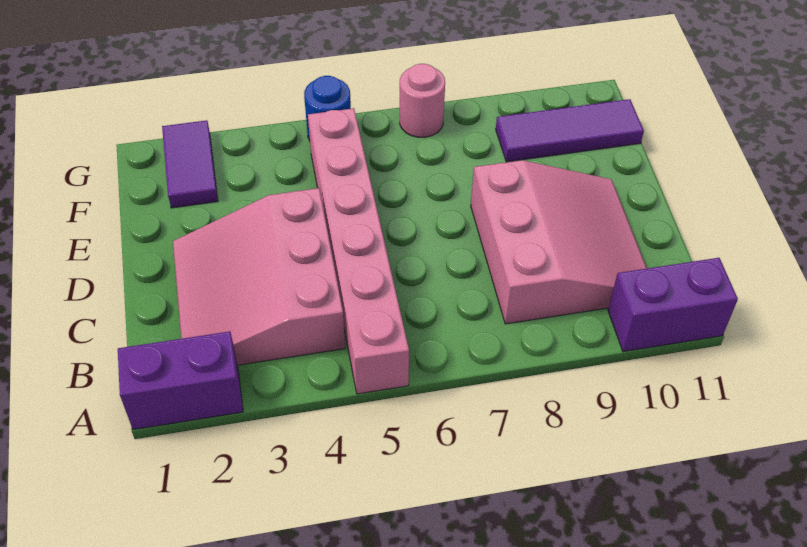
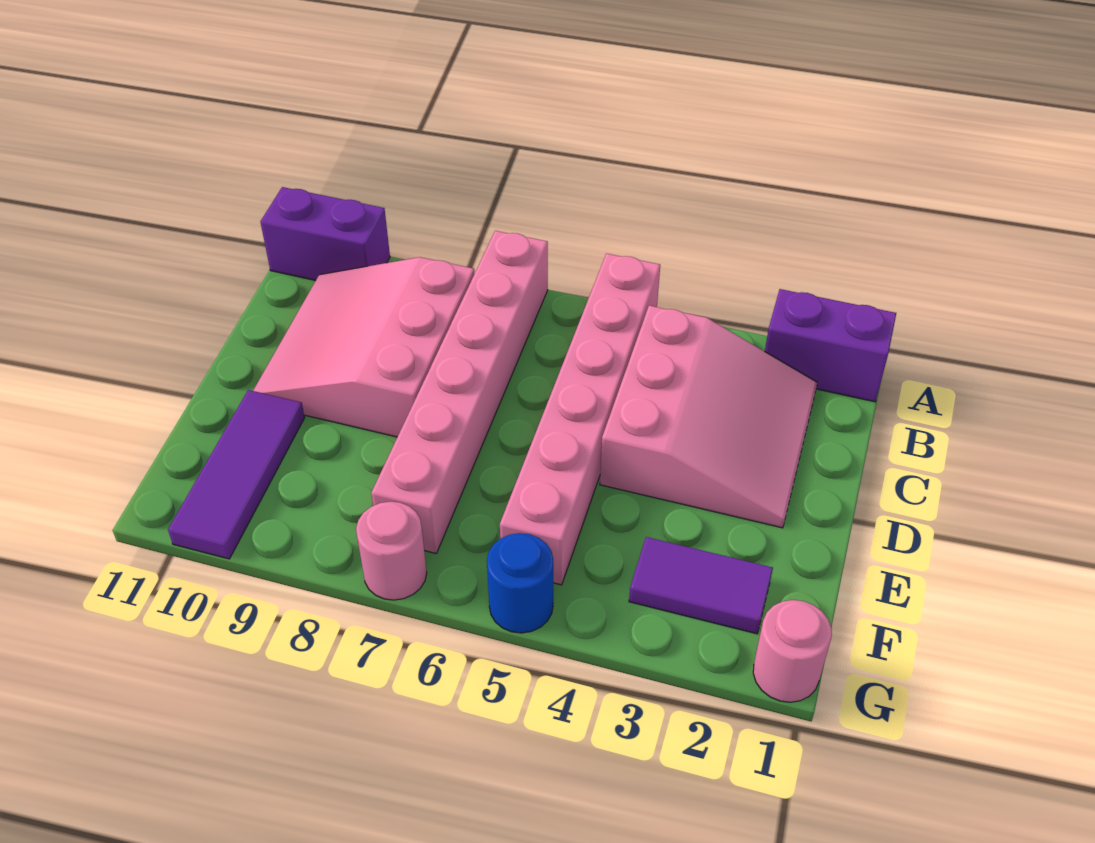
none -> pink 1x6 brick [371,231,548,553]
purple 1x2 tile [162,120,218,208] -> purple 1x2 tile turned to [629,537,773,634]
purple 1x3 tile [496,99,644,162] -> purple 1x3 tile turned to [168,390,305,559]
none -> pink 1x1 round brick [753,600,832,702]

